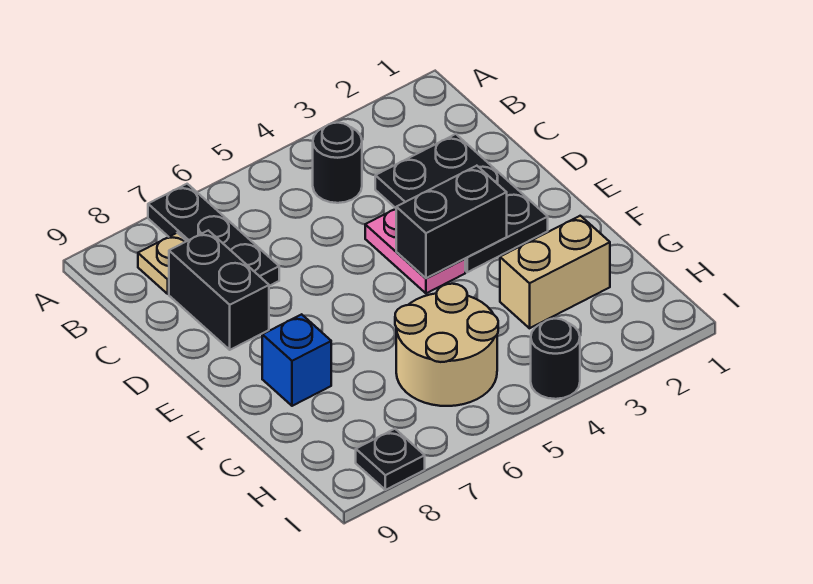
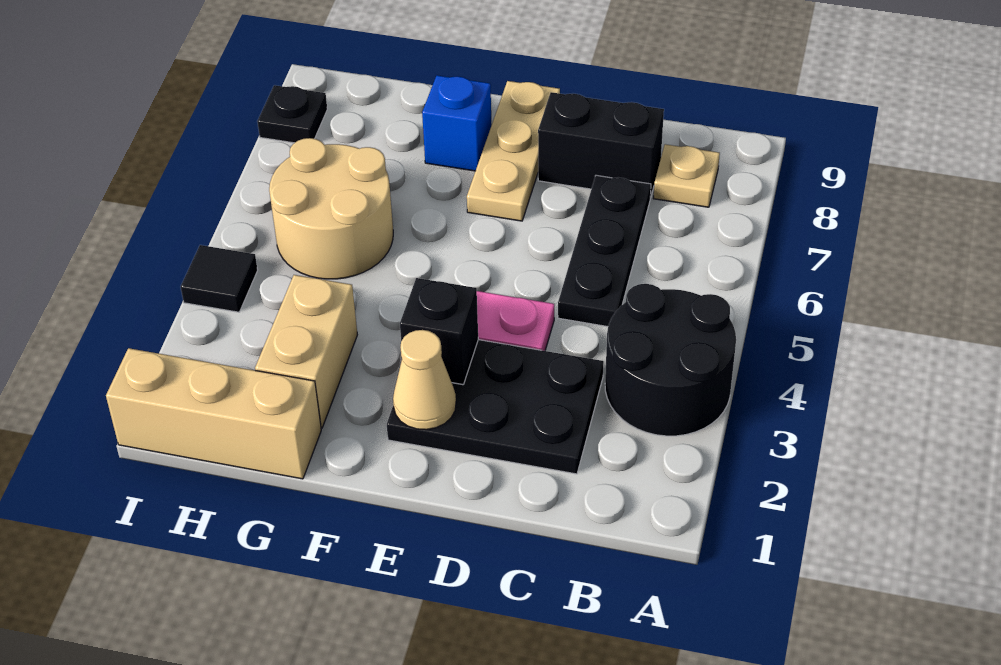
black 1x3 plate [148,184,279,286] -> black 1x3 plate turned to [558,175,651,327]
black 1x1 round brick [313,123,362,203] -> black 2x2 round brick [605,284,736,436]
none -> tan 1x1 cone [393,330,456,430]
black 1x2 brick [396,166,507,278] -> black 1x1 brick [400,278,478,385]
none -> tan 1x3 plate [467,81,560,221]
none -> tan 1x3 brick [106,348,321,479]
black 1x1 round brick [531,319,580,399] -> black 1x1 tile [181,245,258,312]

